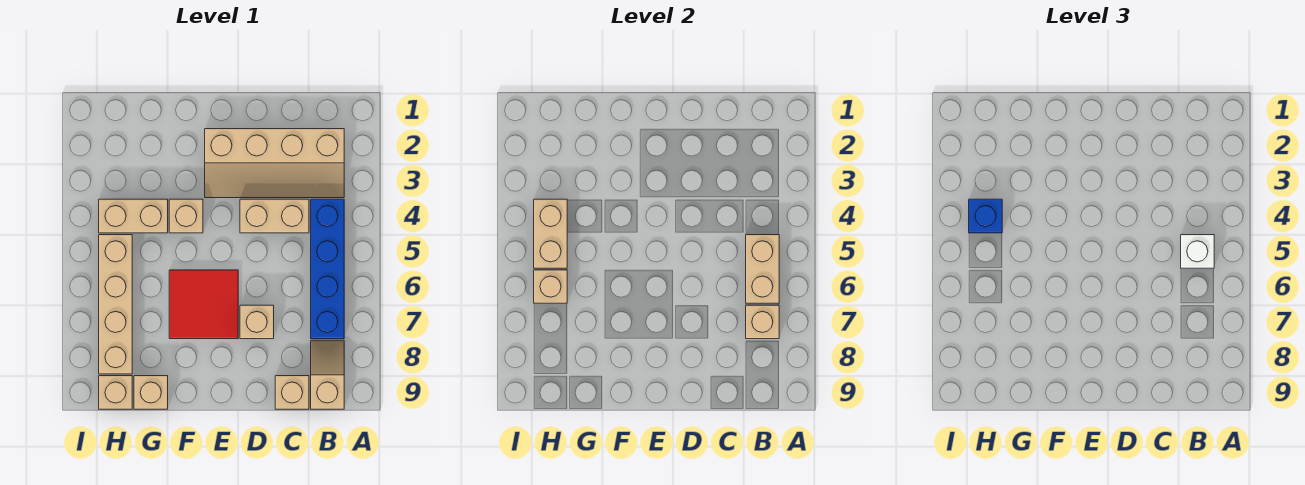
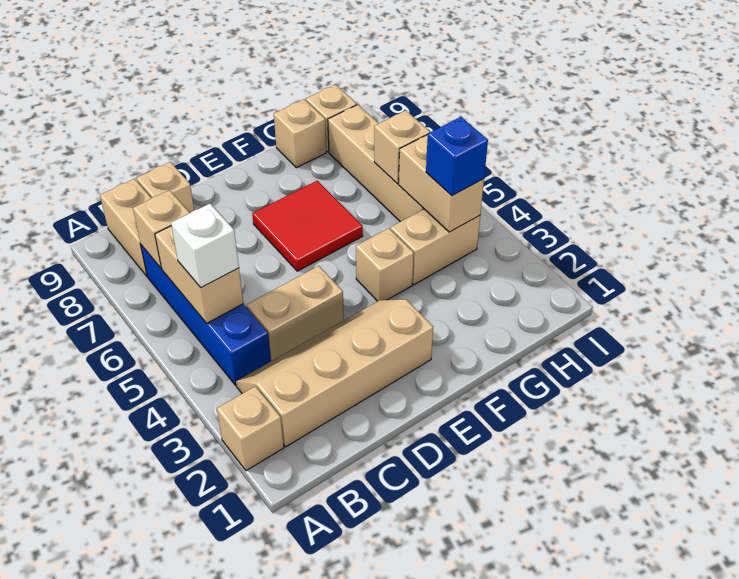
tan 1x2 slope [311,340,344,409] -> tan 1x2 brick [100,179,151,276]
tan 1x1 brick [240,305,274,339] -> tan 1x1 brick moved to [217,386,284,471]

